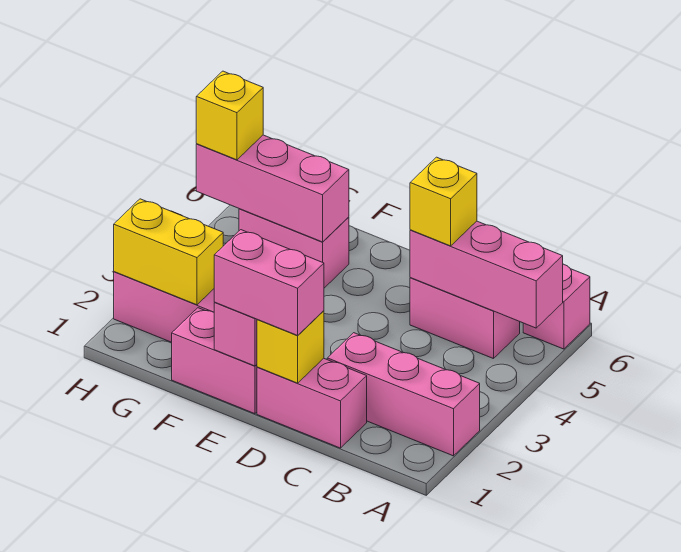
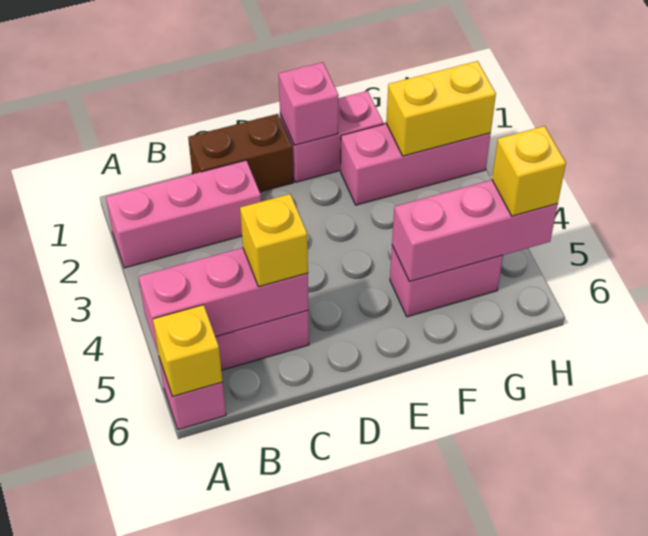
pink 1x2 brick [257,358,367,448] -> brown 1x2 brick [188,114,293,192]
yellow 1x1 brick [257,311,324,383] -> yellow 1x1 brick moved to [153,305,223,397]
pink 1x2 brick [214,230,324,335] -> none

